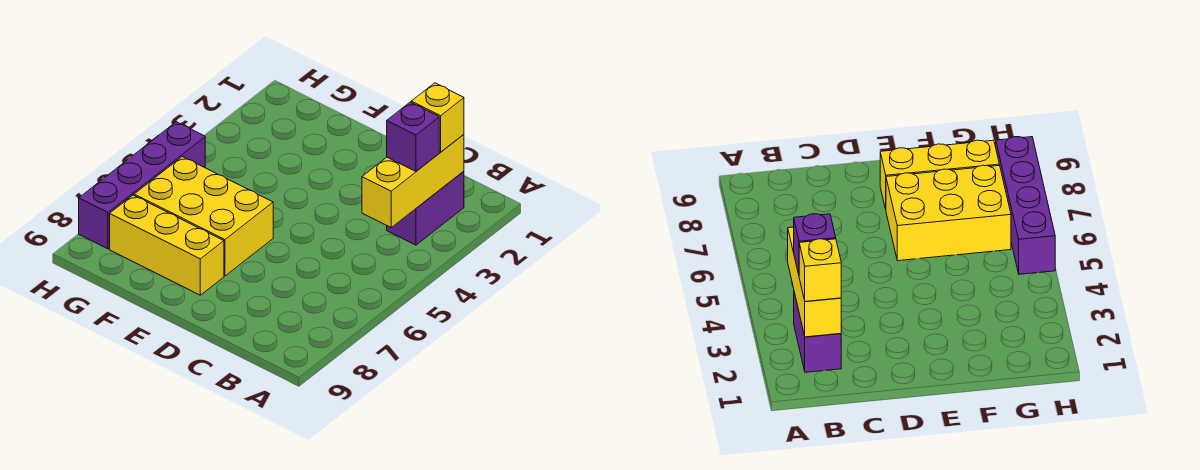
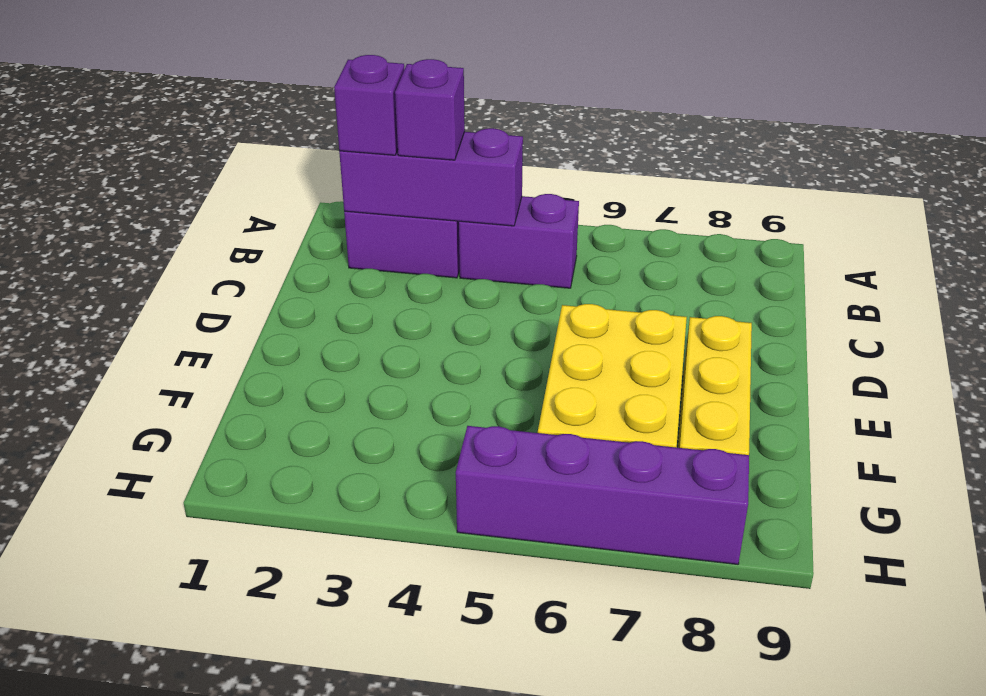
yellow 1x3 brick [362,135,464,227] -> purple 1x3 brick [339,128,523,226]
yellow 1x1 brick [411,83,464,152] -> purple 1x1 brick [334,55,404,155]
none -> purple 1x2 brick [459,194,579,288]

